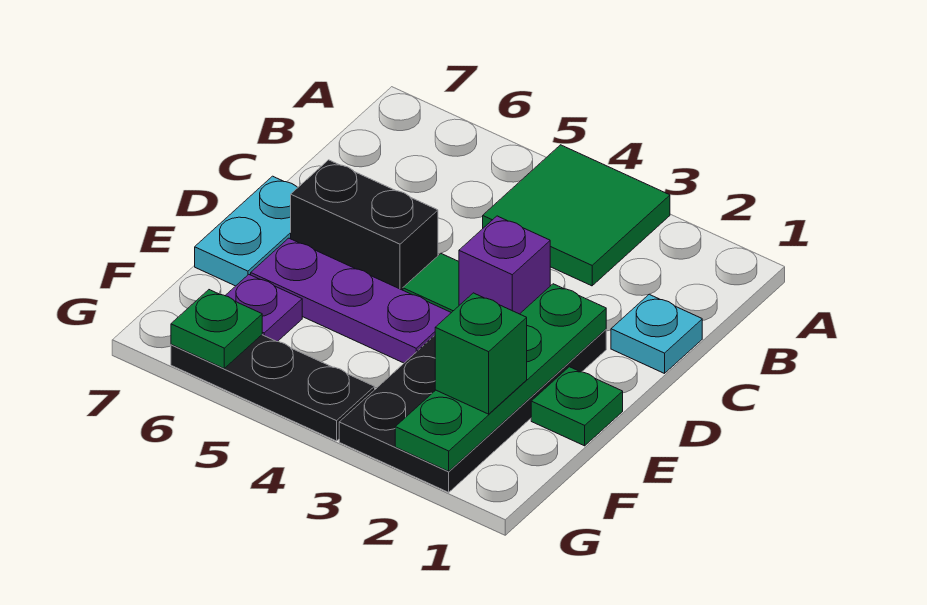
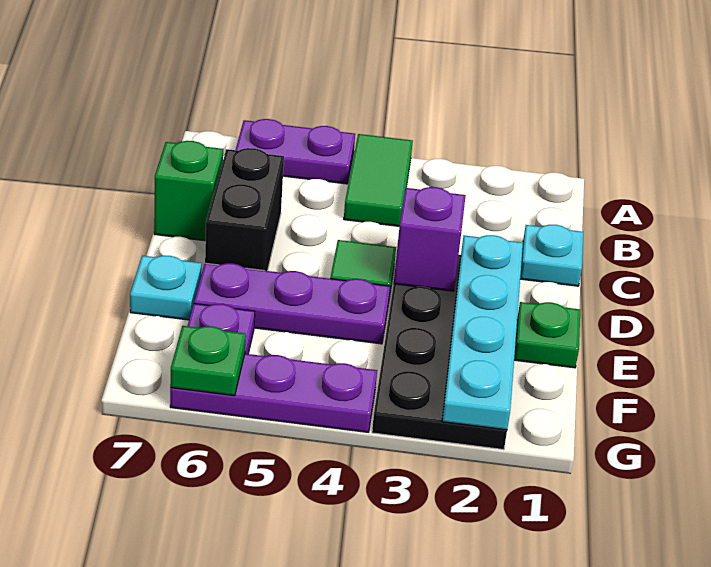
green 2x2 tile [483,145,670,286] -> green 1x2 tile [344,134,413,226]
none -> purple 1x2 plate [236,119,355,184]
green 1x4 plate [395,284,606,471] -> cyan 1x4 plate [442,235,523,430]
black 1x2 brick [291,160,438,290] -> black 1x2 brick turned to [205,148,284,271]
cyan 1x2 plate [195,176,298,286] -> cyan 1x1 plate [130,256,202,320]
green 1x1 brick [435,293,527,414] -> green 1x1 brick moved to [154,141,223,241]
black 1x3 plate [171,335,375,441] -> purple 1x3 plate [170,354,377,432]

